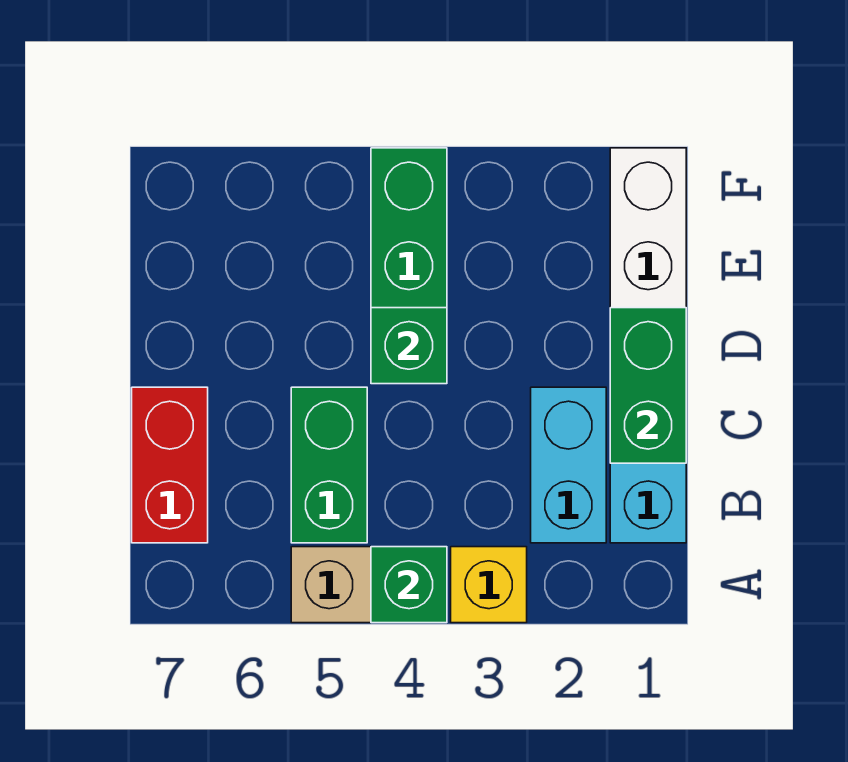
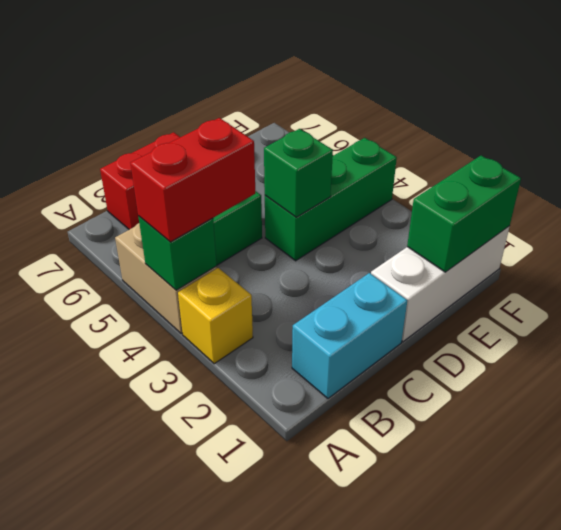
none -> red 1x2 brick [131,118,255,242]
cyan 1x2 brick [531,387,606,543] -> none
green 1x2 brick [610,308,686,463] -> green 1x2 brick moved to [407,156,521,272]

